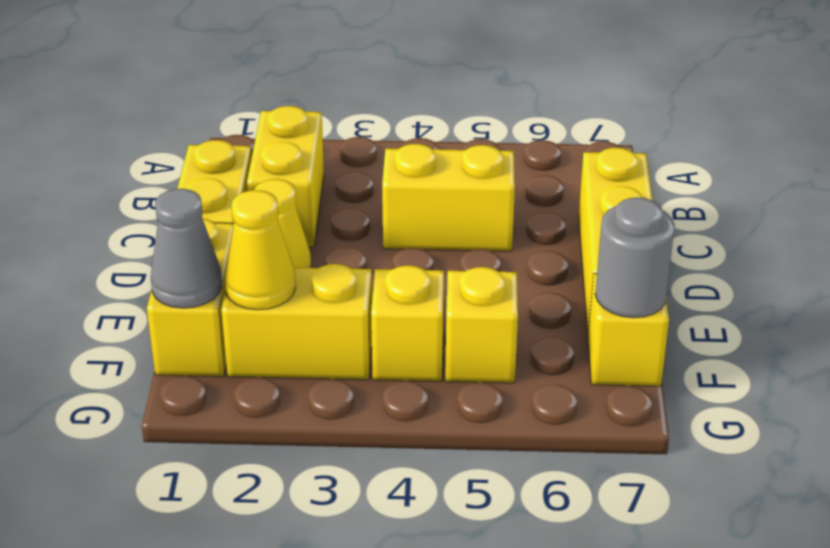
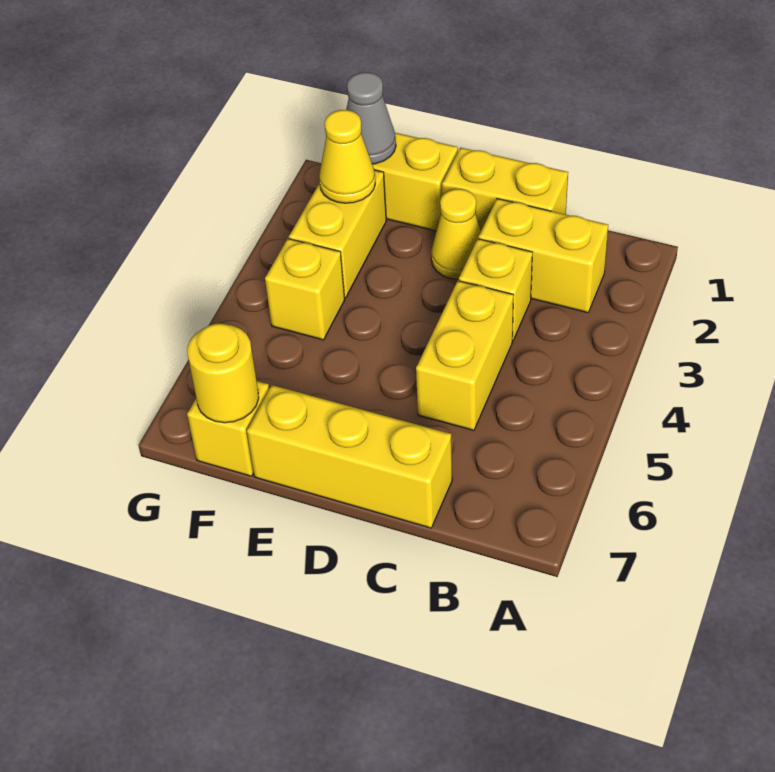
yellow 1x1 brick [445,267,518,383] -> yellow 1x1 brick moved to [459,239,532,341]
grey 1x1 round brick [595,197,675,318] -> yellow 1x1 round brick [187,324,259,423]

